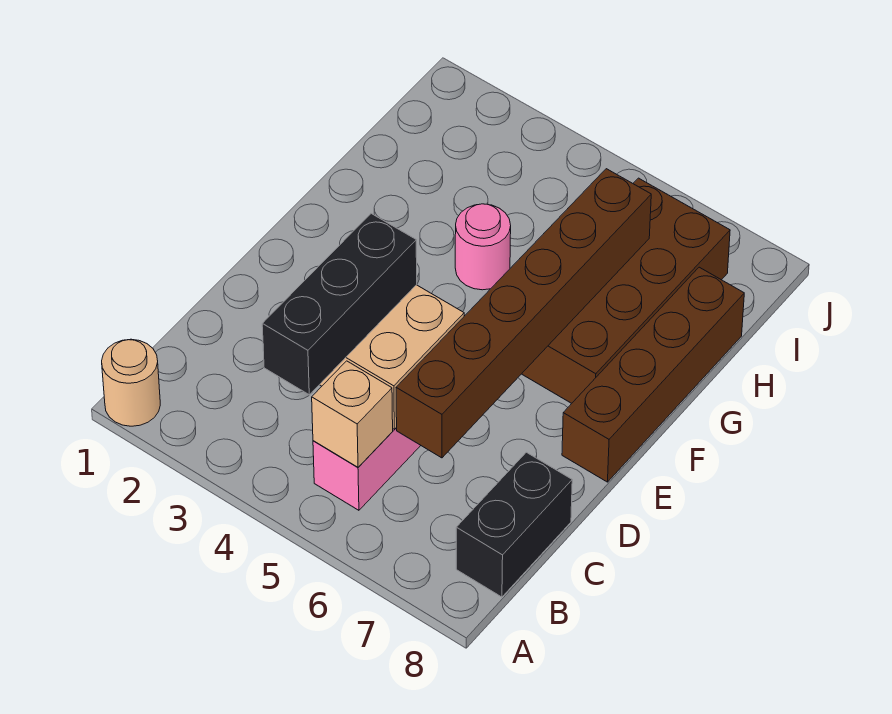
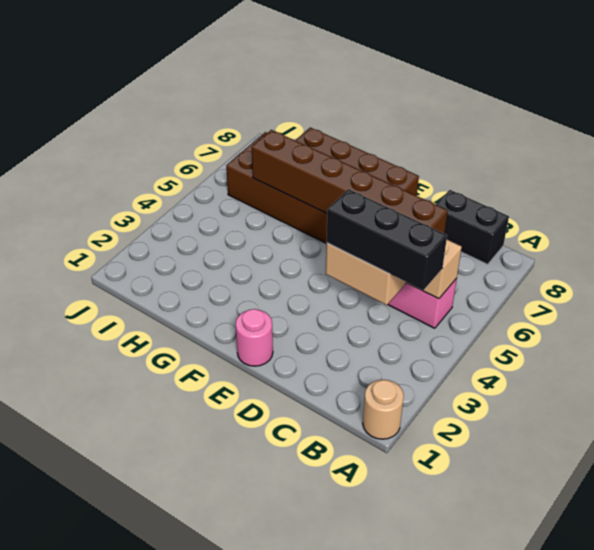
pink 1x1 round brick [455,204,511,290] -> pink 1x1 round brick moved to [236,309,273,366]

